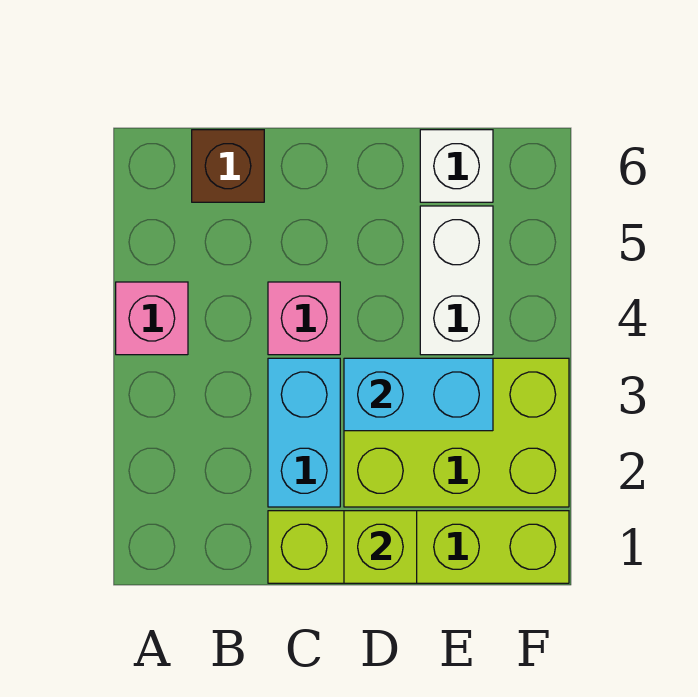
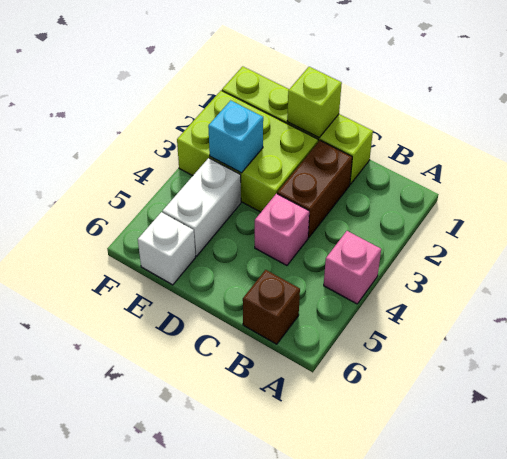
cyan 1x2 brick [268,358,340,507] -> brown 1x2 brick [277,141,352,238]
cyan 1x2 brick [344,358,493,431] -> cyan 1x1 brick [208,100,263,173]

